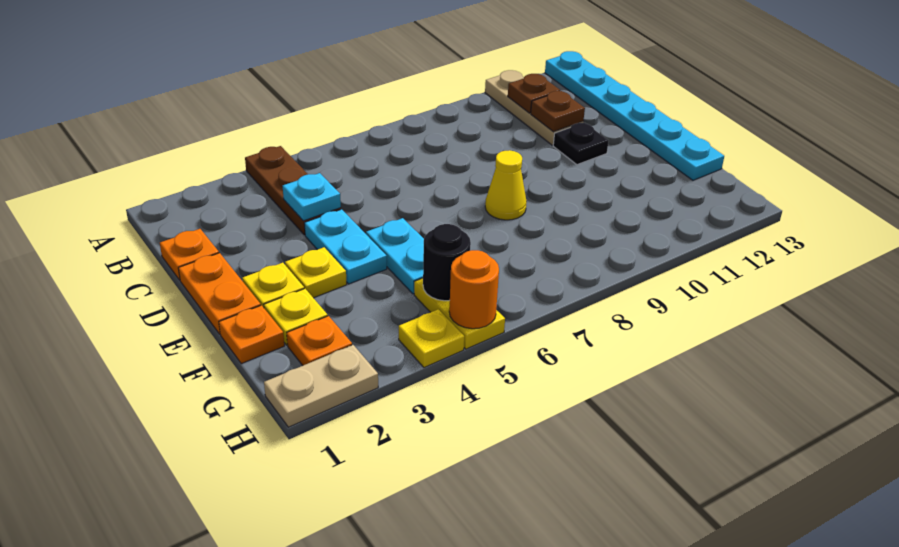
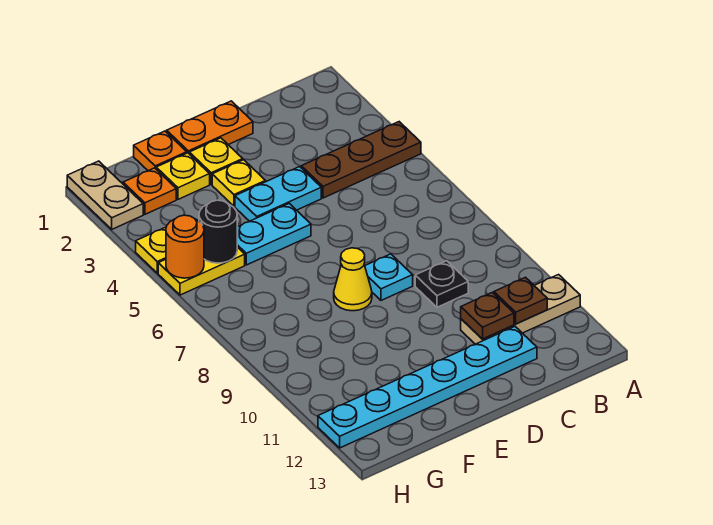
cyan 1x6 plate [545,51,724,180] -> cyan 1x6 plate moved to [318,327,537,448]
orange 1x1 plate [160,229,219,280] -> none
cyan 1x1 plate [283,173,341,221] -> cyan 1x1 plate moved to [365,254,413,300]
black 1x1 plate [553,123,608,165] -> black 1x1 plate moved to [415,261,468,307]

